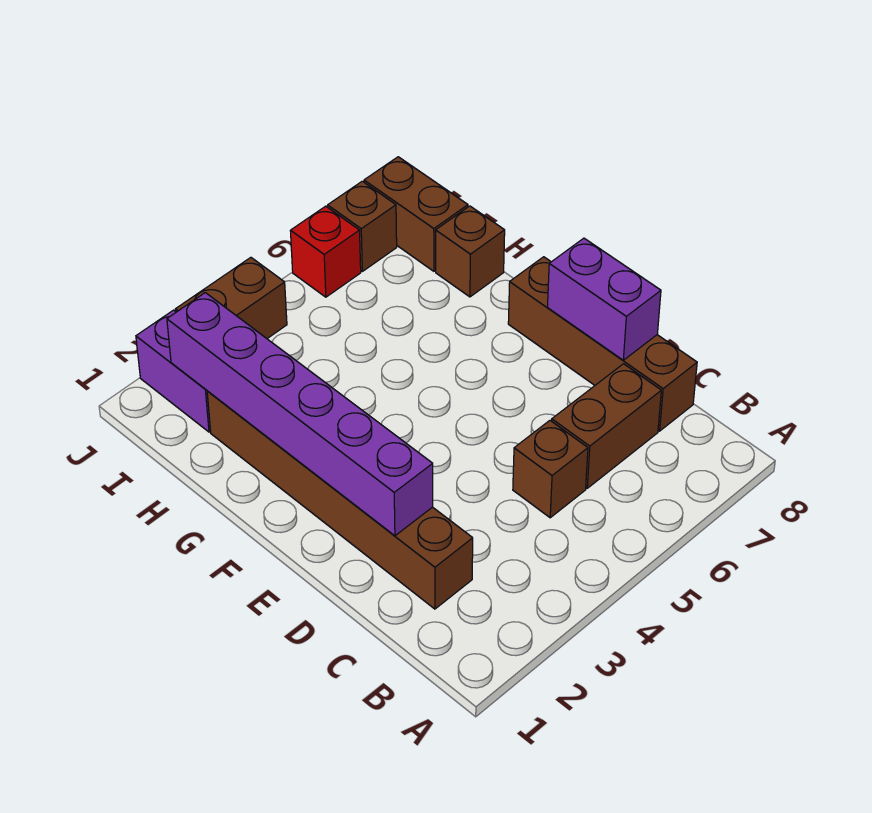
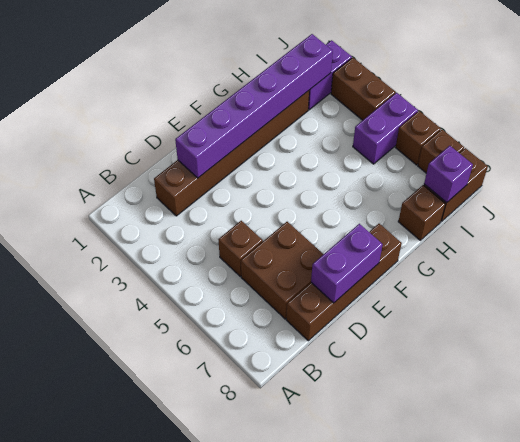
brown 1x2 brick [552,364,661,488] -> brown 2x2 brick [241,222,324,319]
none -> purple 1x2 brick [353,93,418,164]
none -> purple 1x1 brick [424,146,473,203]
red 1x1 brick [290,206,361,297] -> brown 1x1 brick [395,111,441,165]

